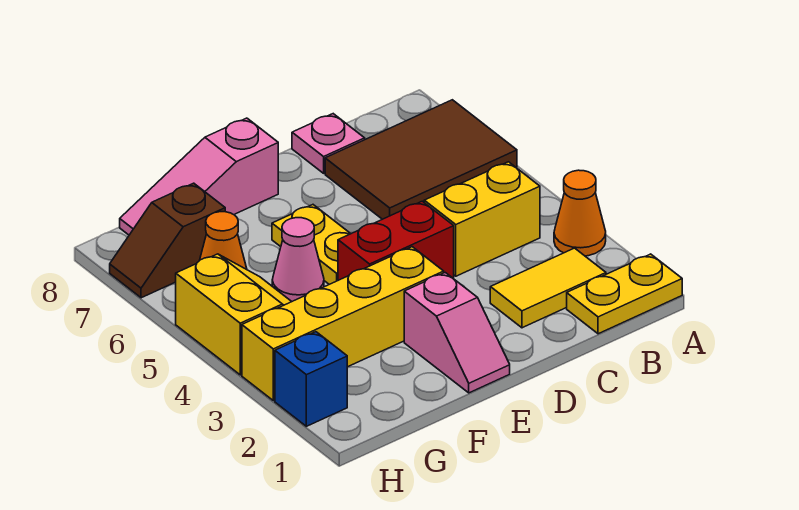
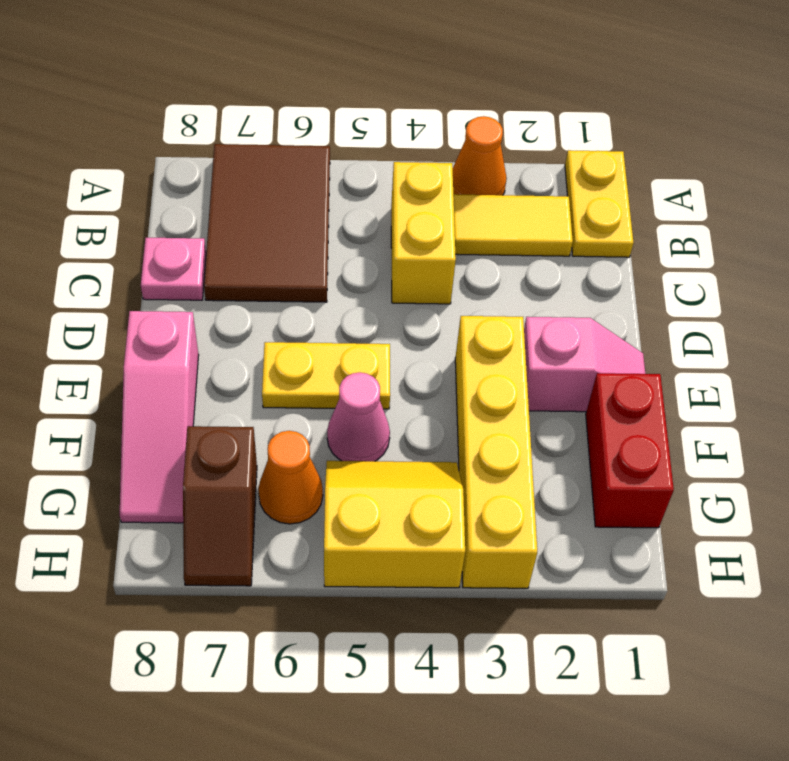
yellow 1x2 tile [490,248,606,328] -> yellow 1x2 tile turned to [453,194,573,256]
red 1x2 brick [338,201,454,280] -> red 1x2 brick moved to [586,373,674,528]
blue 1x1 brick [275,332,347,426] -> none

